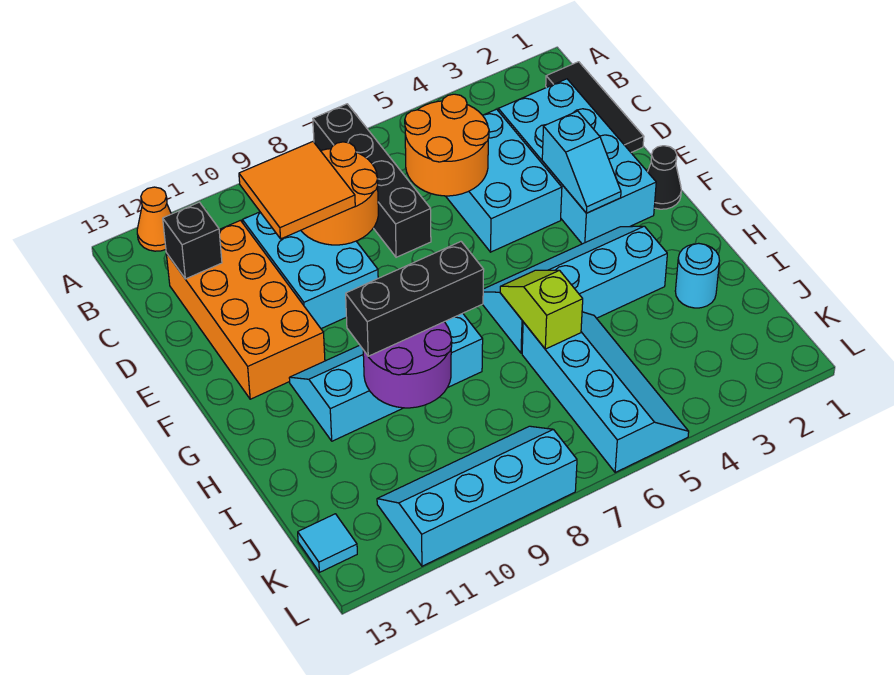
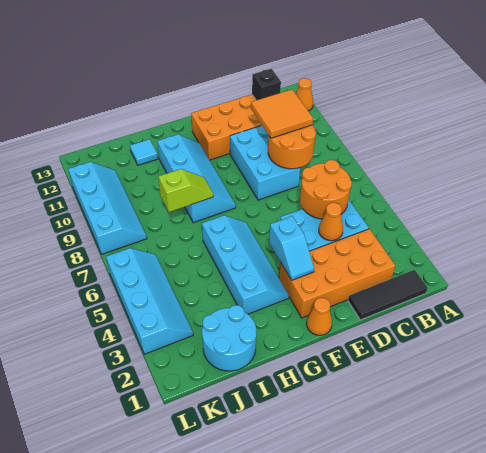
black 1x4 brick [313,104,431,257] -> none
cyan 2x4 brick [498,79,656,244] -> orange 2x4 brick [279,229,395,318]
cyan 2x3 brick [242,212,378,329] -> cyan 2x3 brick turned to [230,125,300,200]
none -> orange 1x1 cone [319,203,343,241]
cyan 1x2 slope [542,111,621,213] -> cyan 1x2 slope turned to [269,216,314,280]
black 1x1 cone [648,146,681,209] -> orange 1x1 cone [307,298,332,335]
lime 1x2 slope [500,270,583,349] -> lime 1x2 slope moved to [158,169,213,212]
black 1x3 brick [346,242,484,356] -> none
purple 2x2 round brick [363,322,452,408] -> none
cyan 1x1 round brick [675,243,720,308] -> cyan 2x2 round brick [202,305,256,371]
cyan 2x4 slope [522,312,689,473] -> cyan 2x4 slope turned to [106,248,193,354]
cyan 1x1 tile [298,514,357,572] -> cyan 1x1 tile moved to [130,139,158,165]

